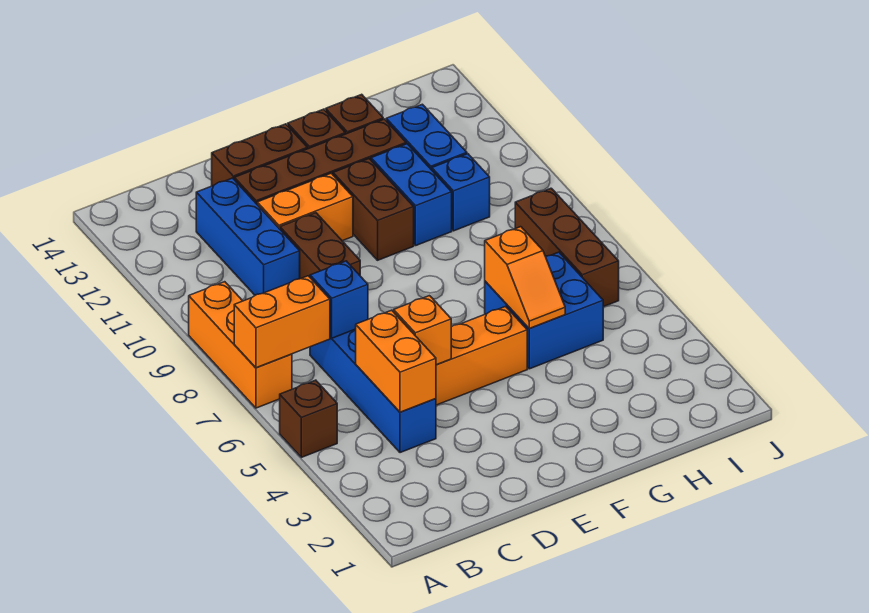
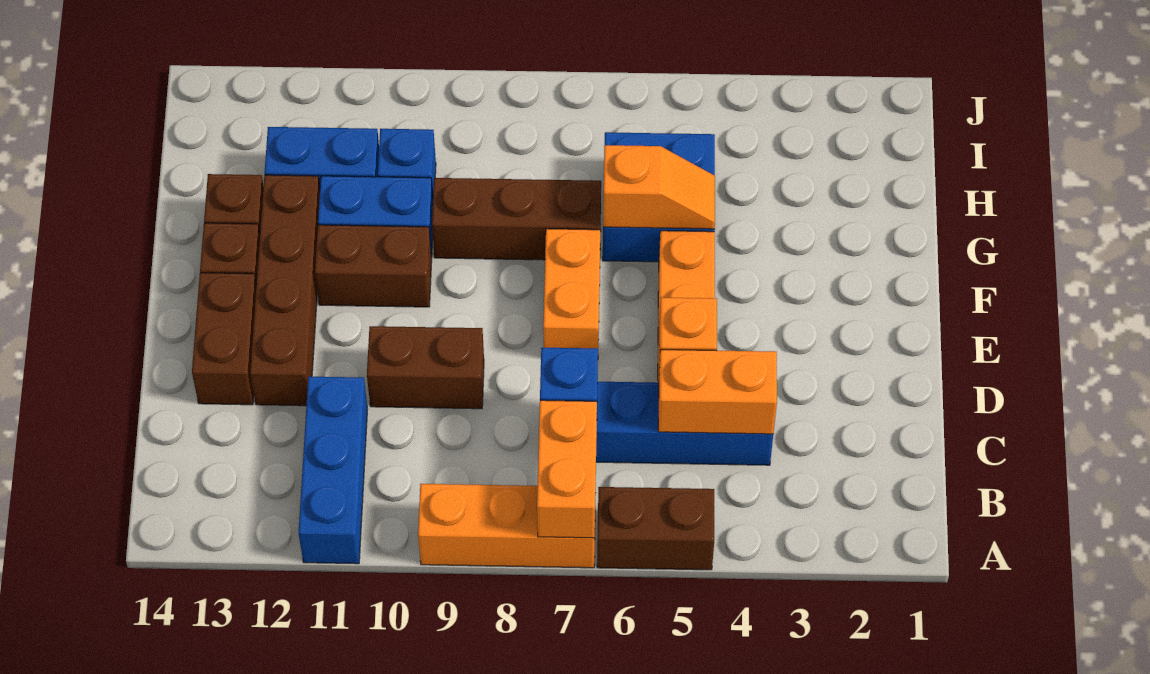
brown 1x1 brick [280,380,337,457] -> brown 1x2 brick [597,487,714,570]
blue 1x3 brick [196,178,300,295] -> blue 1x3 brick turned to [299,377,368,564]
orange 1x2 brick [257,173,353,241] -> orange 1x2 brick moved to [543,229,600,348]
brown 1x3 brick [515,188,619,307] -> brown 1x3 brick moved to [432,178,601,260]

